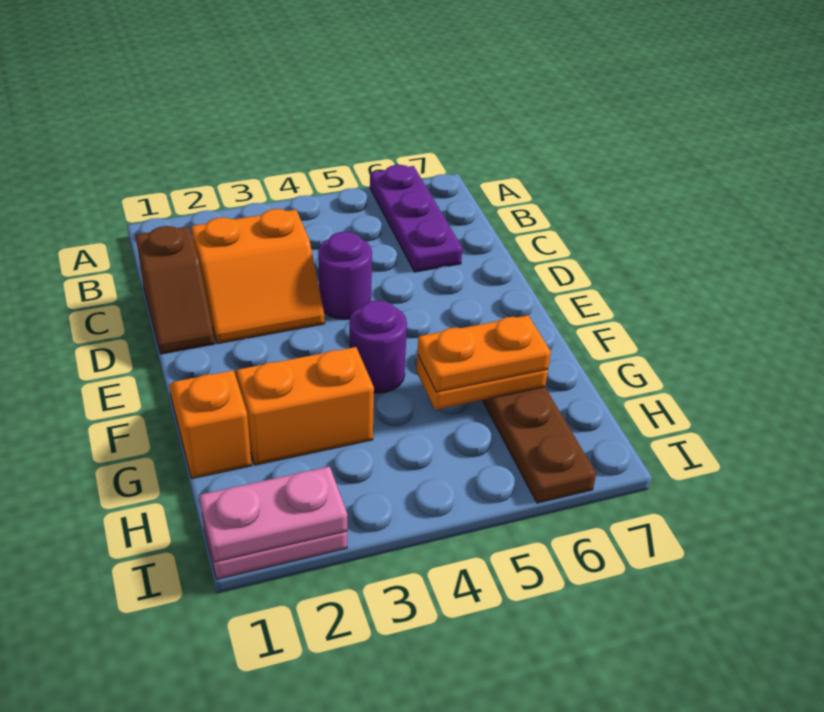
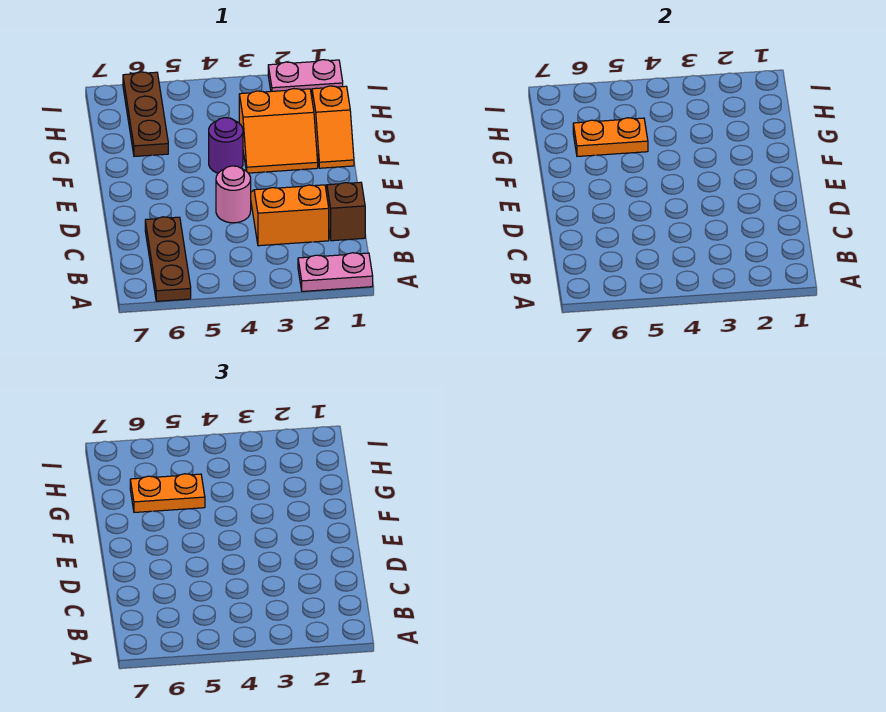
purple 1x3 plate [370,165,462,272] -> brown 1x3 plate [145,217,191,301]
purple 1x1 round brick [318,232,372,320] -> pink 1x1 round brick [216,166,251,223]
pink 1x2 plate [199,466,347,562] -> pink 1x2 plate moved to [298,253,373,291]

